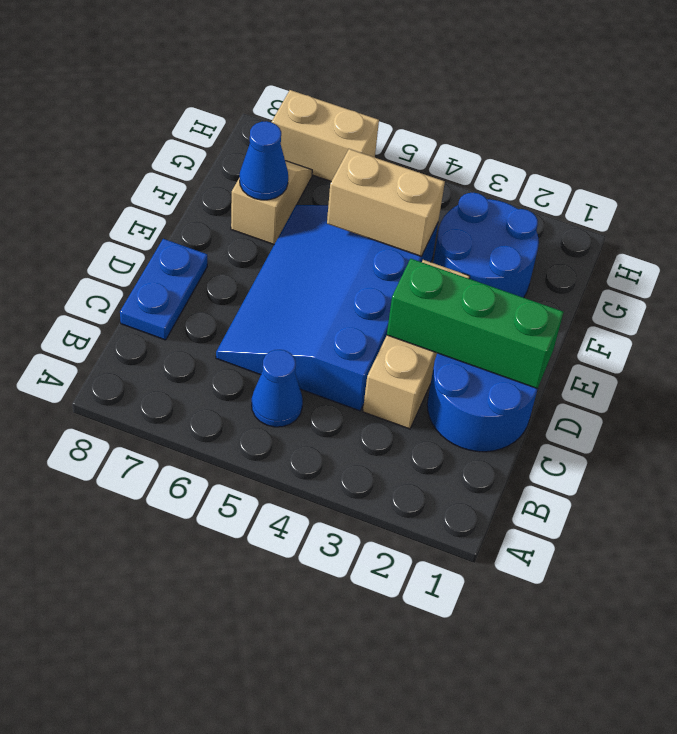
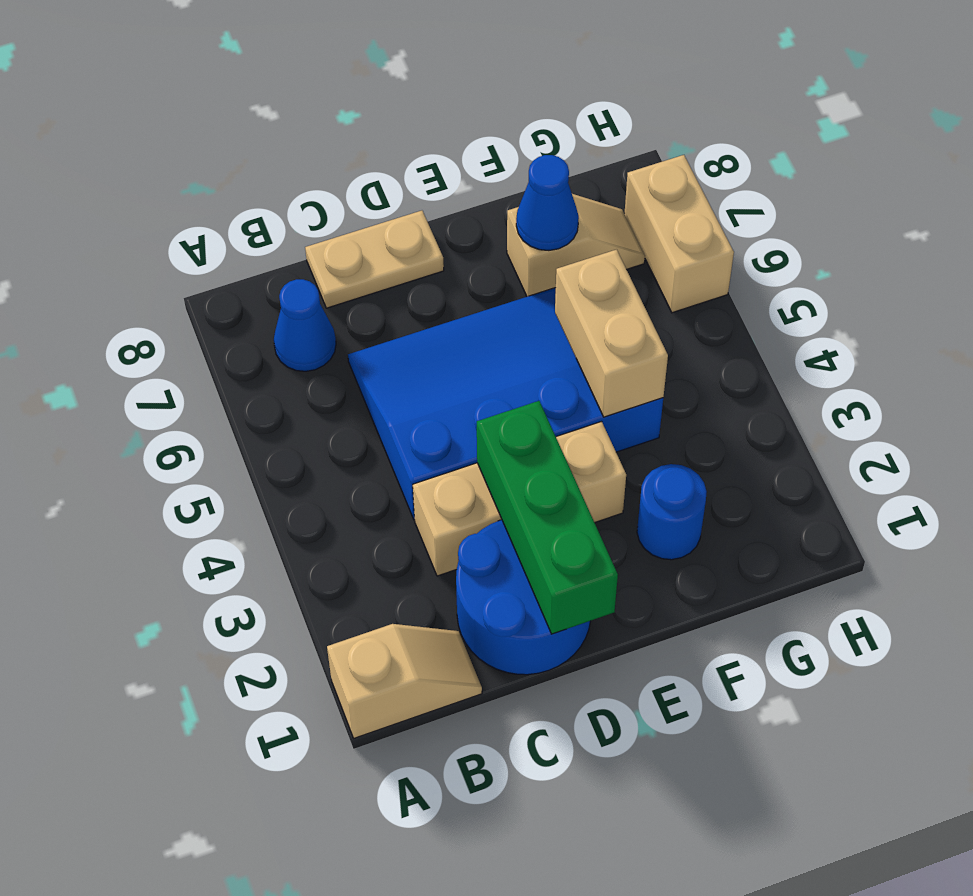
none -> tan 1x2 slope [327,624,482,738]
blue 1x1 cone [252,350,303,427] -> blue 1x1 cone moved to [274,279,336,371]
blue 1x2 plate [120,239,207,340] -> tan 1x2 plate [305,211,444,308]
blue 2x2 round brick [433,193,539,298] -> blue 1x1 round brick [637,464,707,560]

